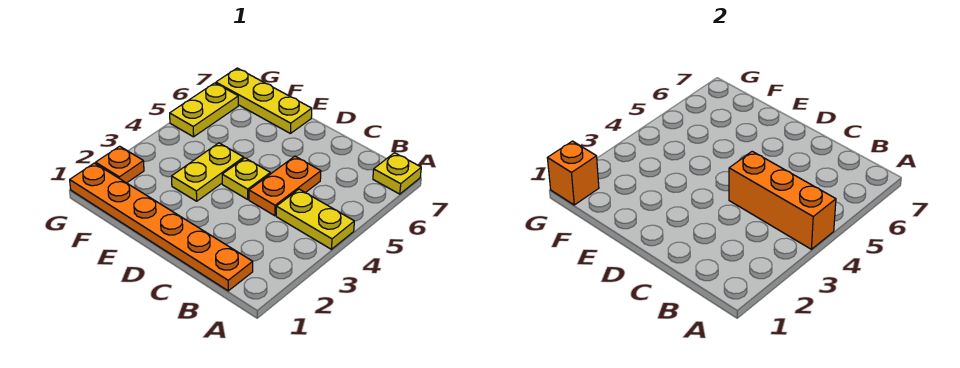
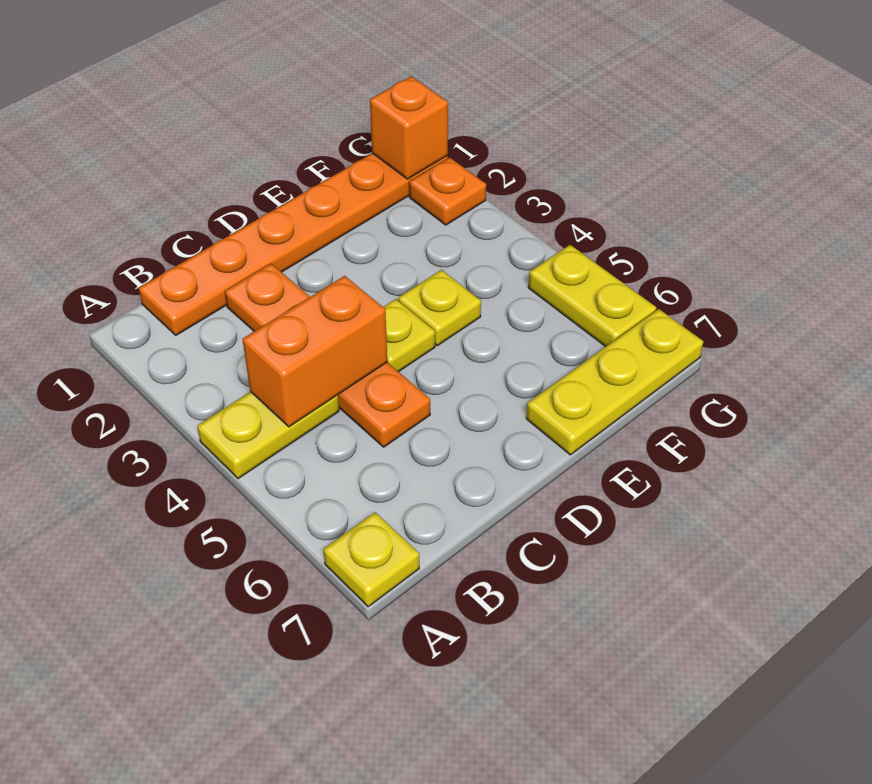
orange 1x3 brick [729,151,836,249] -> orange 1x2 brick [243,276,387,427]
orange 1x2 plate [249,156,321,216] -> orange 1x4 plate [225,264,430,447]
yellow 1x2 plate [171,143,244,201] -> yellow 1x1 plate [398,270,481,346]

